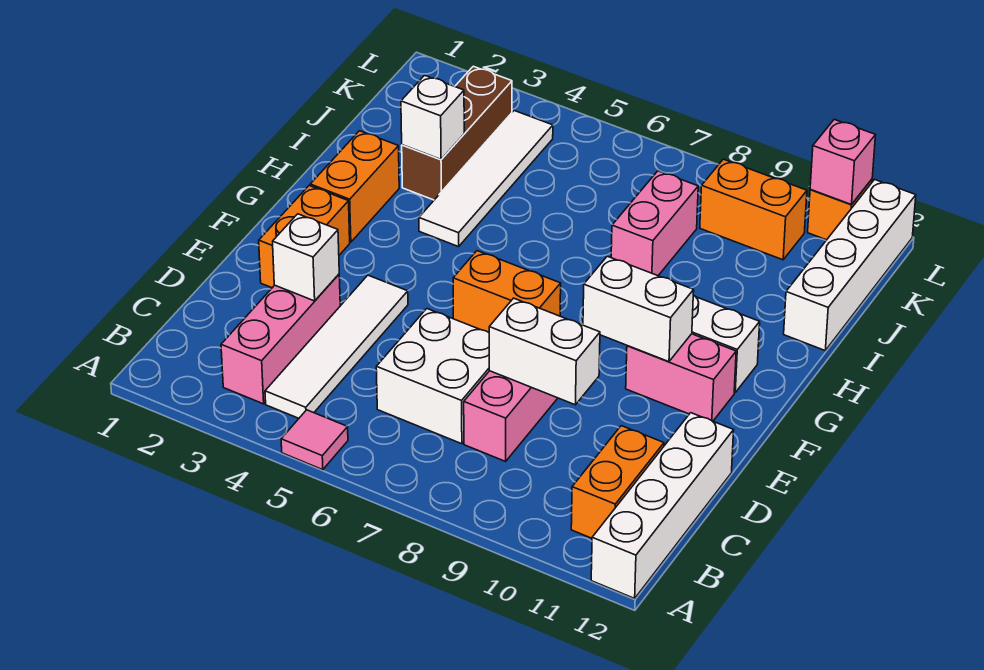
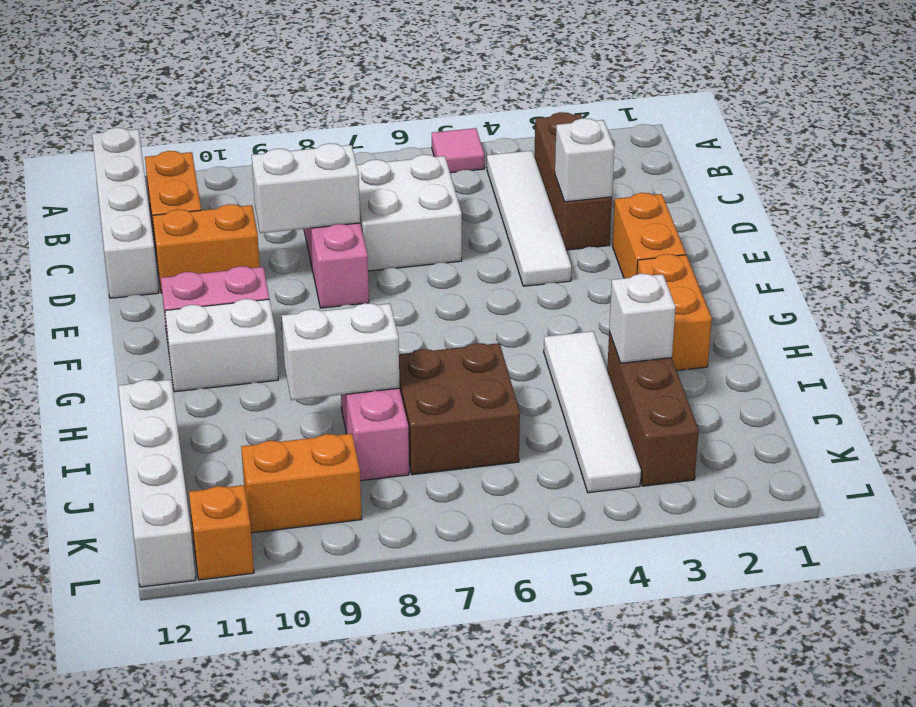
pink 1x3 brick [221,274,340,404] -> brown 1x3 brick [534,112,612,250]
orange 1x2 brick [453,251,561,332] -> orange 1x2 brick moved to [153,204,260,293]
white 1x2 brick [583,256,694,362] -> white 1x2 brick moved to [282,303,400,400]
none -> brown 2x2 brick [399,343,520,475]
pink 1x1 brick [810,119,875,205] -> none

